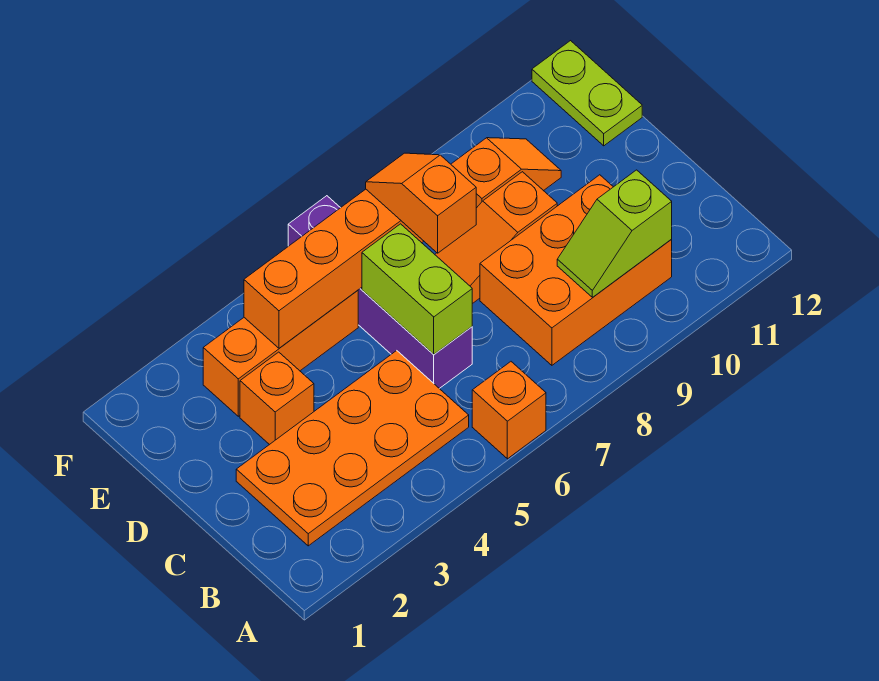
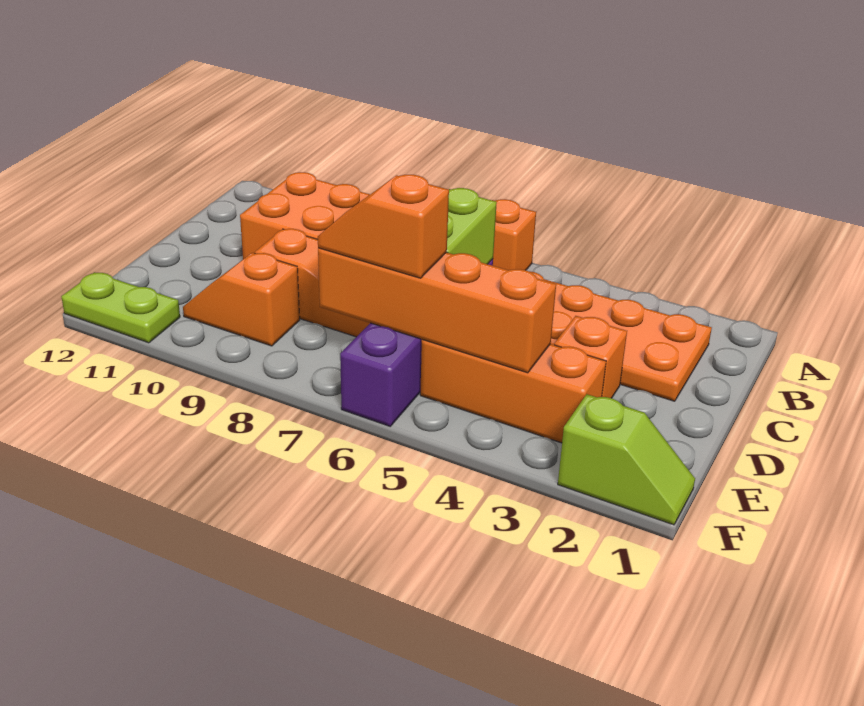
lime 1x2 slope [557,170,672,297] -> lime 1x2 slope moved to [558,394,695,525]
orange 1x2 slope [366,153,476,253] -> orange 1x2 slope turned to [318,175,449,278]
lime 1x2 plate [532,41,642,146] -> lime 1x2 plate turned to [61,272,180,343]

